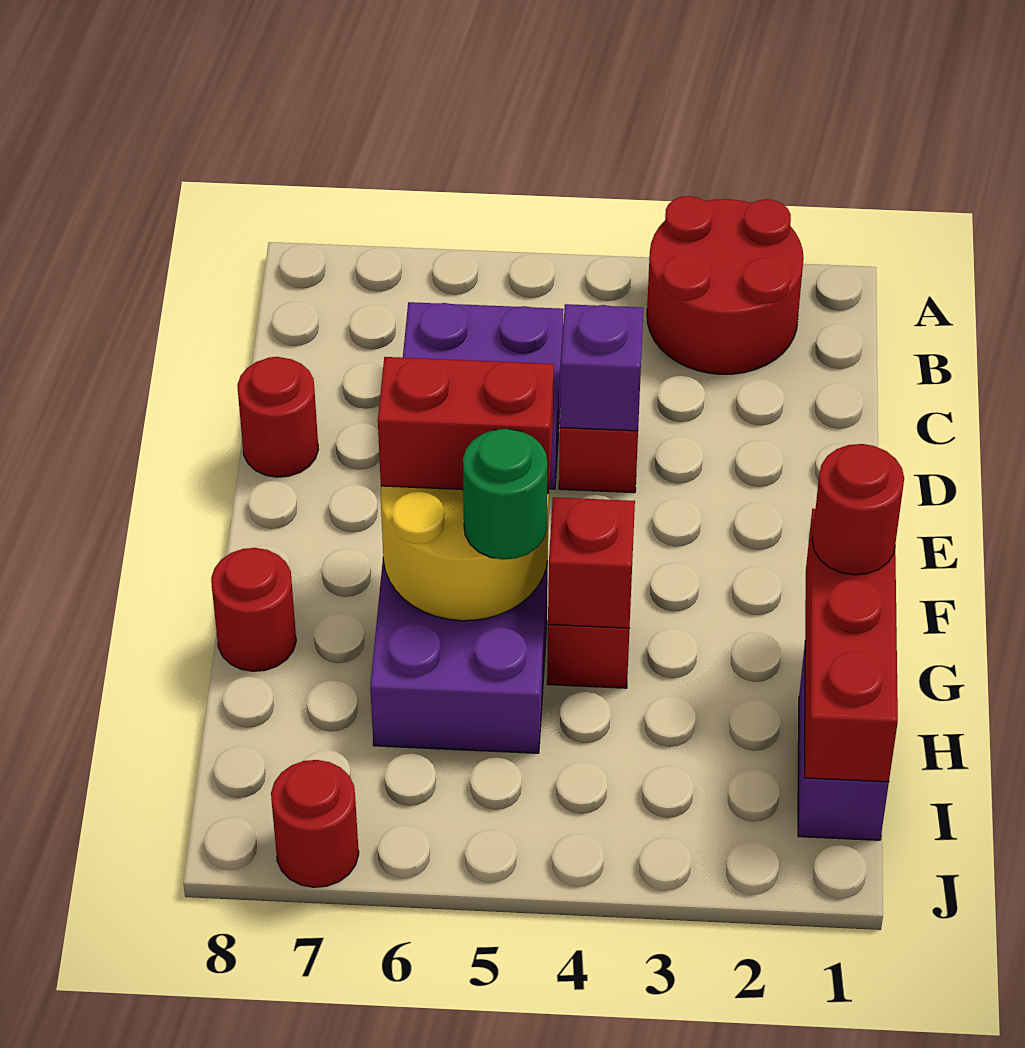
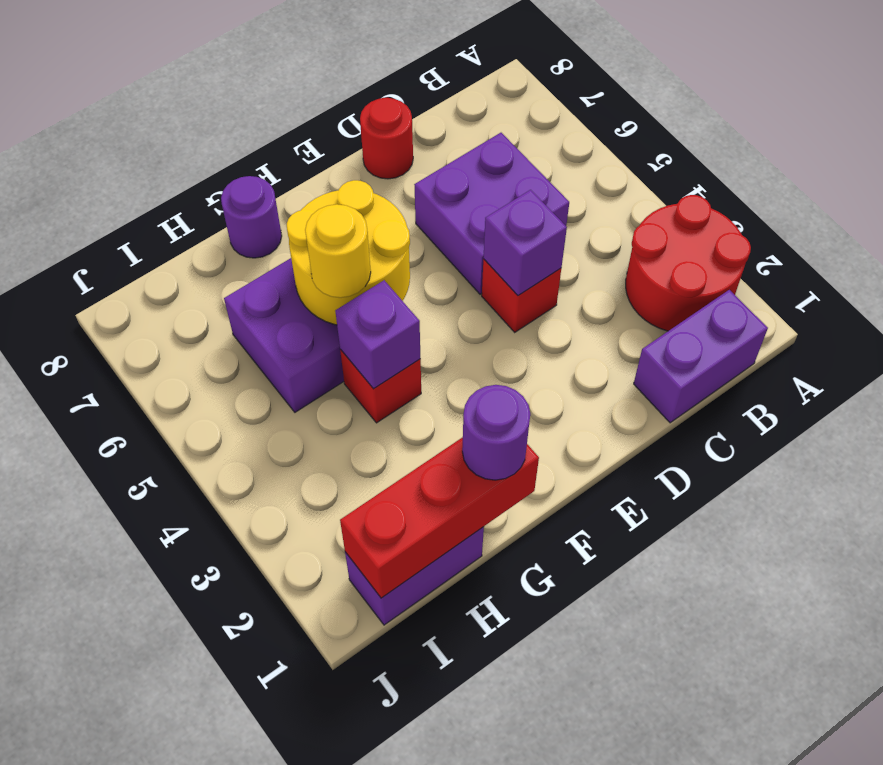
none -> purple 1x2 brick [634,290,768,423]
red 1x2 brick [378,357,554,493] -> none
red 1x1 round brick [812,444,904,575] -> purple 1x1 round brick [462,385,530,480]
red 1x1 brick [548,497,635,628] -> purple 1x1 brick [335,280,420,389]
green 1x1 round brick [463,429,547,560] -> yellow 1x1 round brick [305,204,371,298]
red 1x1 round brick [211,548,296,671] -> purple 1x1 round brick [221,176,282,258]
red 1x1 round brick [271,760,359,887] -> none

